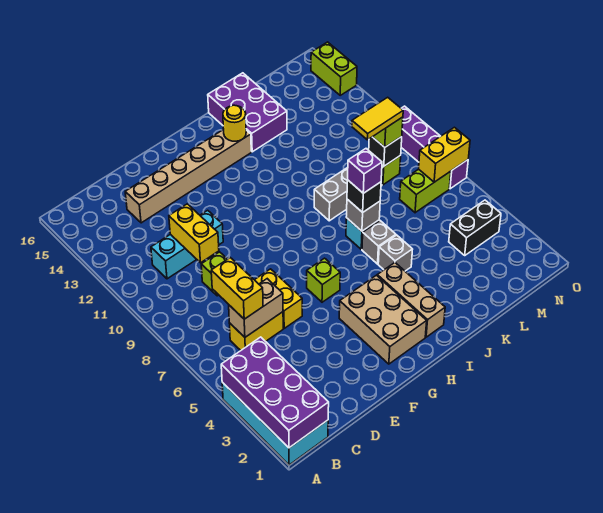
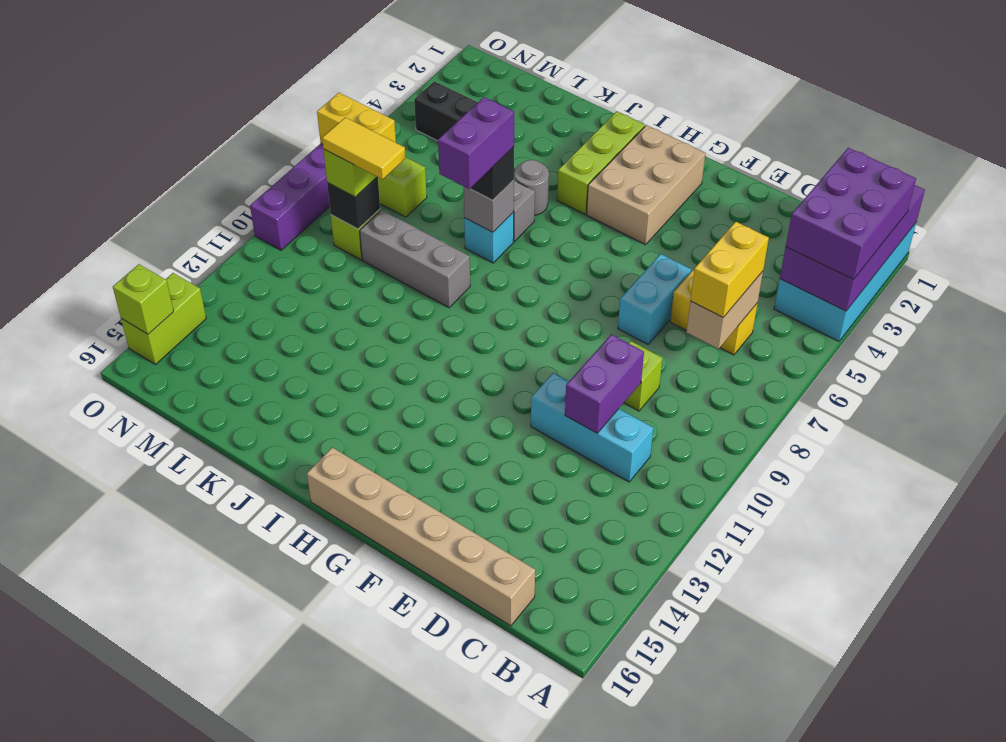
tan 1x2 brick [229,279,283,337] -> tan 1x2 brick turned to [686,271,763,349]
yellow 1x2 brick [169,204,219,263] -> purple 1x2 brick [565,334,644,433]
tan 1x6 brick [125,129,251,223] -> tan 1x6 brick moved to [307,447,535,626]
yellow 1x2 brick [255,269,302,328] -> cyan 1x2 brick [618,254,691,344]
lime 1x1 brick [307,258,340,302] -> lime 1x1 brick moved to [113,264,174,334]
tan 1x3 brick [377,263,445,337] -> lime 1x3 brick [557,111,645,214]
yellow 1x1 round brick [223,105,246,141] -> none
grey 1x1 brick [378,235,413,271] -> grey 1x1 round brick [514,160,549,215]
purple 1x1 brick [348,149,382,193] -> purple 1x2 brick [438,97,514,189]
purple 2x3 brick [208,73,287,152] -> purple 2x3 brick moved to [786,148,916,279]

